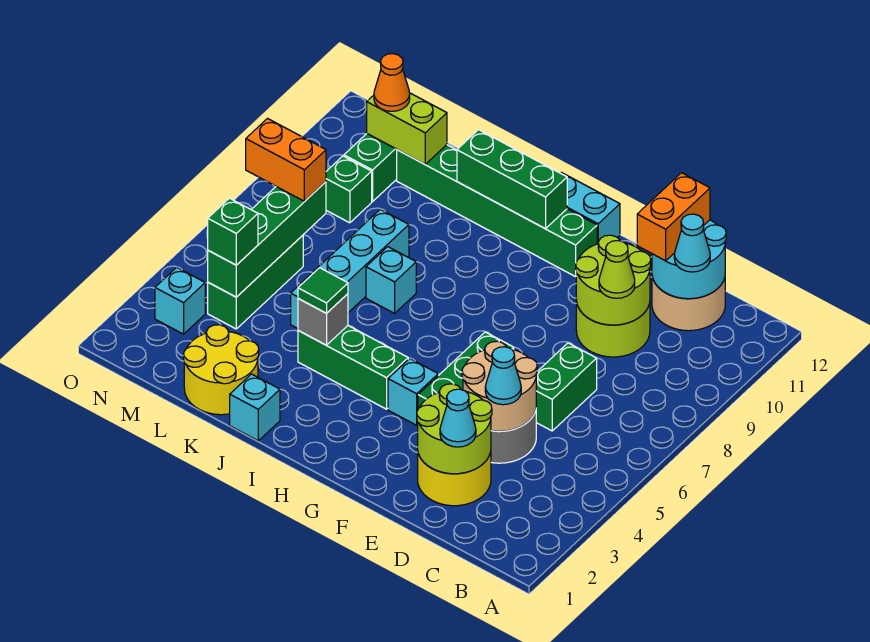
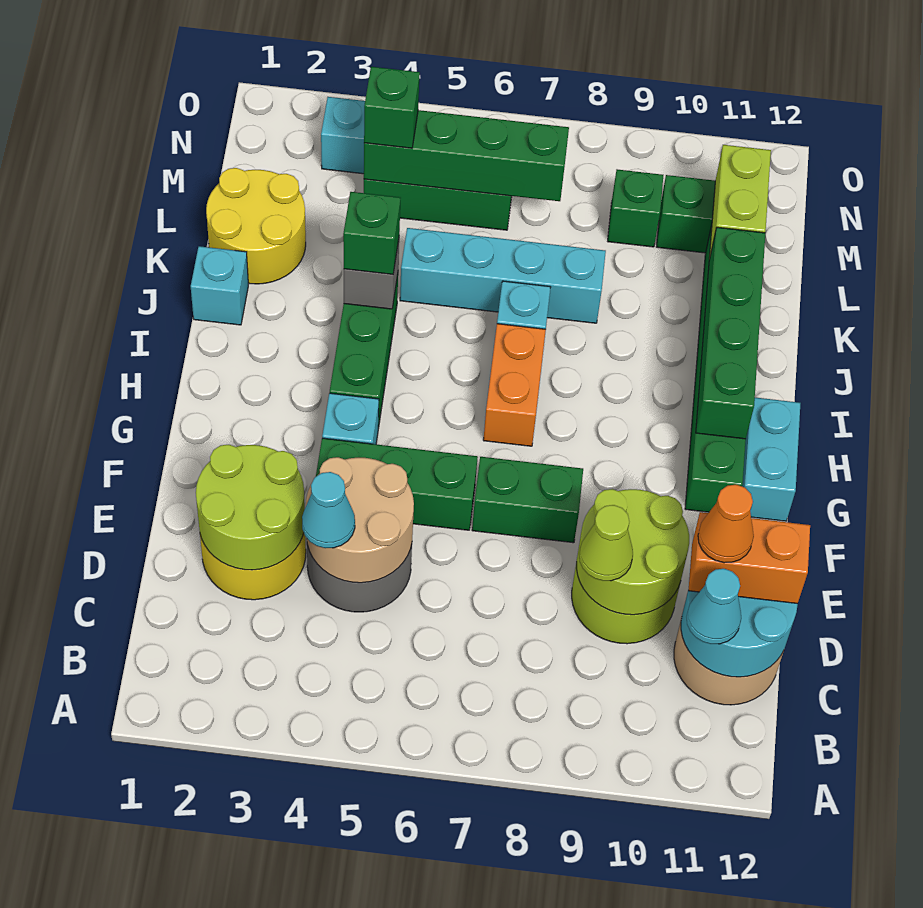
cyan 1x1 cone [440,389,476,447] -> none
green 1x2 brick [536,343,597,431] -> green 1x2 brick moved to [472,457,583,543]
green 1x3 brick [457,130,567,229] -> green 1x4 brick [696,227,765,439]
green 1x1 tile [298,268,348,313] -> green 1x1 brick [343,192,400,274]
orange 1x2 brick [246,119,326,201] -> orange 1x2 brick moved to [483,324,546,446]
orange 1x1 cone [374,54,410,111] -> orange 1x1 cone moved to [698,485,754,563]

